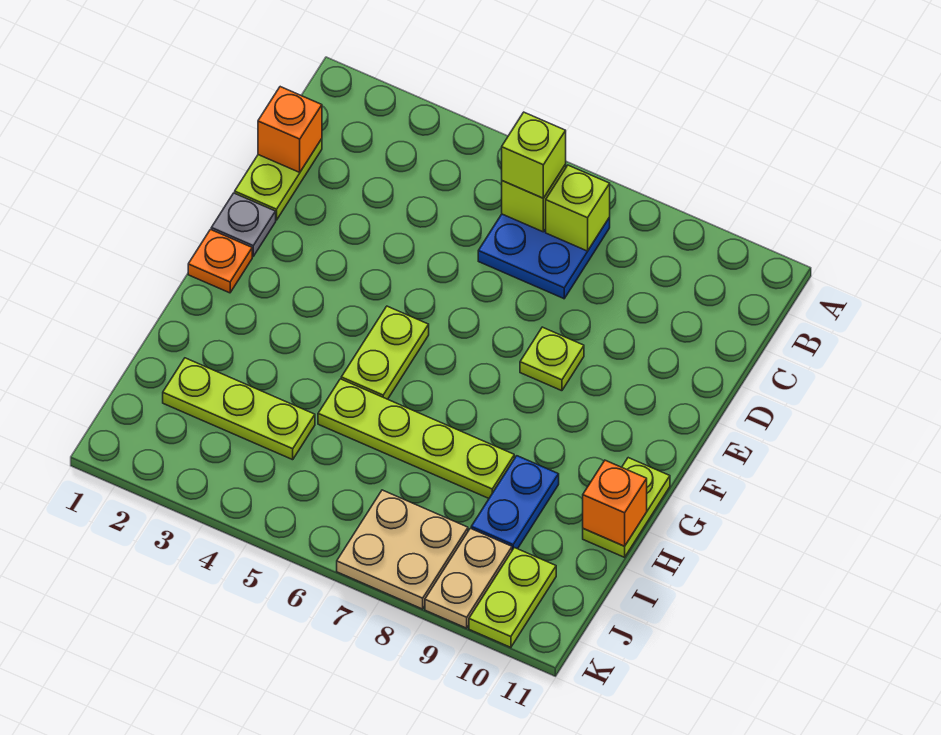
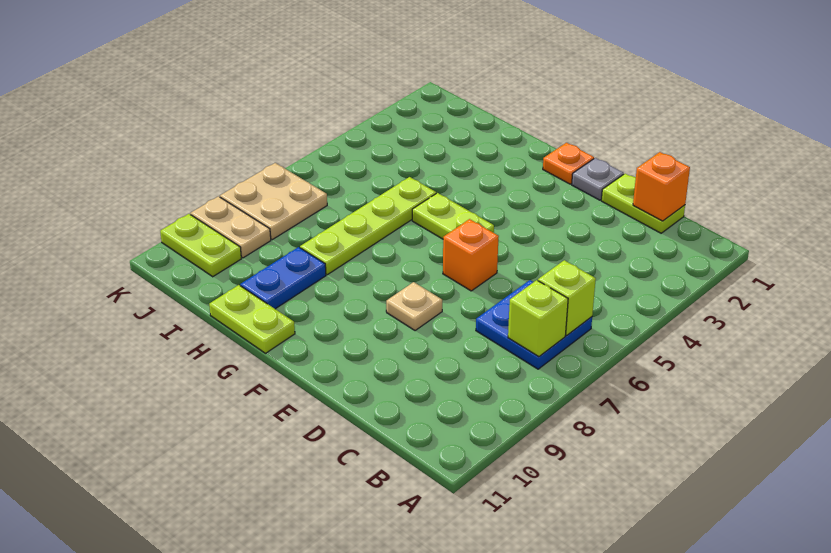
lime 1x1 brick [502,112,566,198] -> none
lime 1x1 plate [520,327,584,391] -> tan 1x1 plate [386,282,442,331]
blue 1x2 plate [471,456,559,550] -> blue 1x2 plate turned to [240,247,326,309]
orange 1x1 brick [583,460,647,546] -> orange 1x1 brick moved to [443,219,499,291]
lime 1x3 plate [163,358,315,460] -> none

